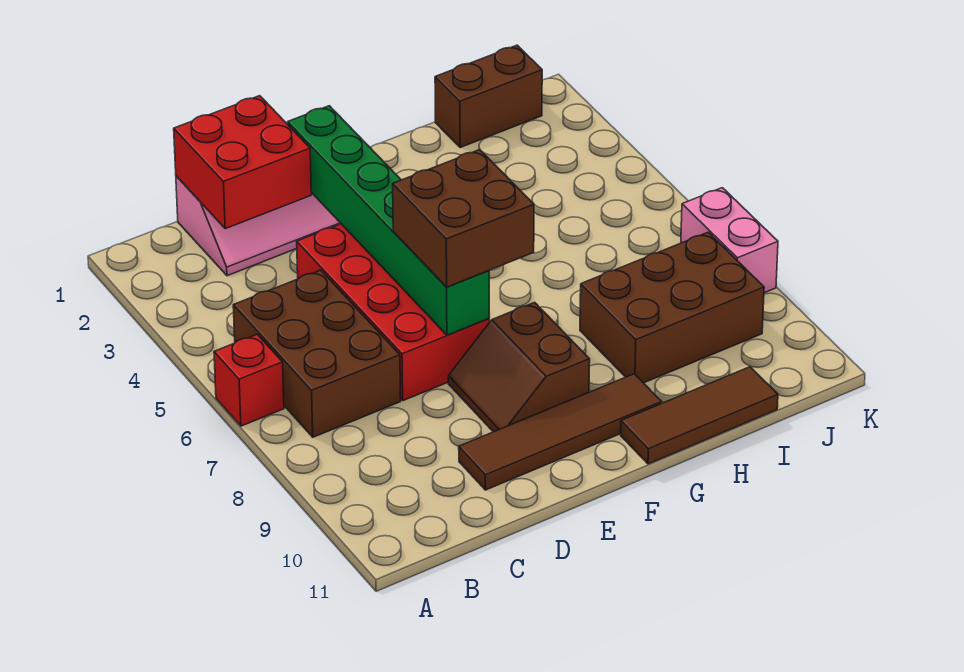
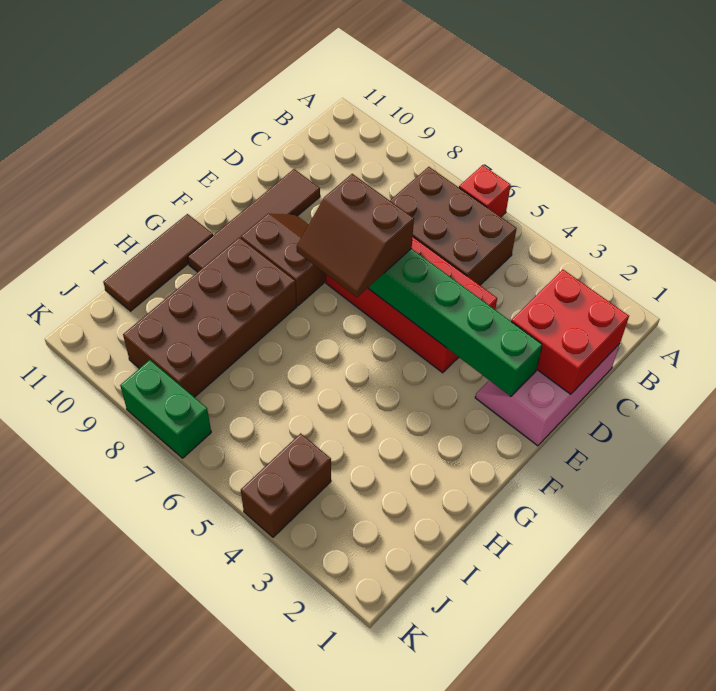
brown 2x2 brick [393,150,534,287] -> brown 2x2 slope [297,174,414,297]
brown 2x3 brick [580,232,764,383] -> brown 2x4 brick [123,238,297,397]
brown 1x2 brick [435,45,542,148] -> brown 1x2 brick moved to [241,433,331,537]
pink 1x2 brick [681,188,778,293] -> green 1x2 brick [120,360,211,458]

